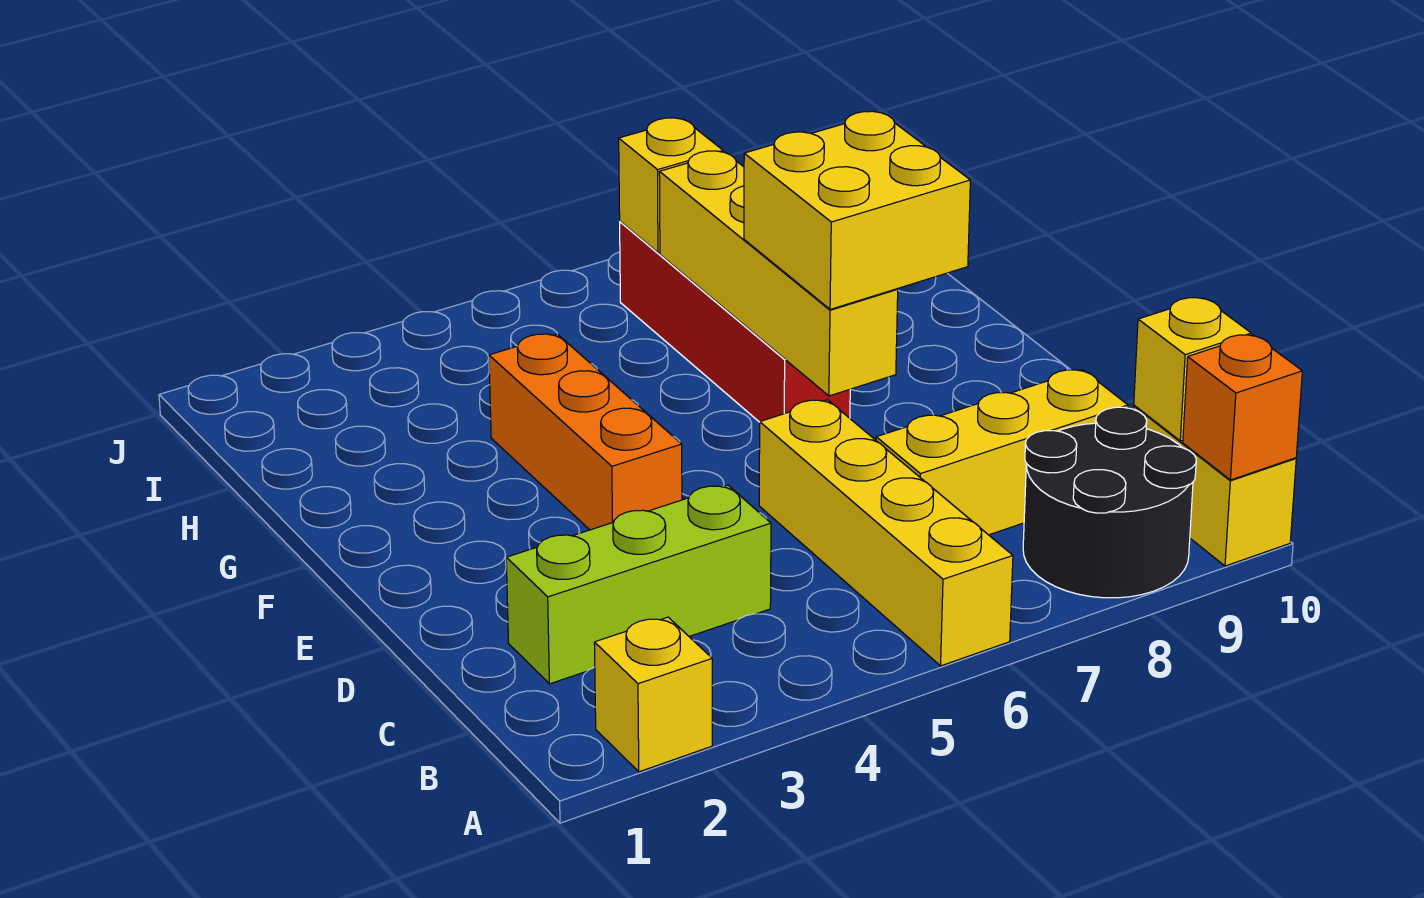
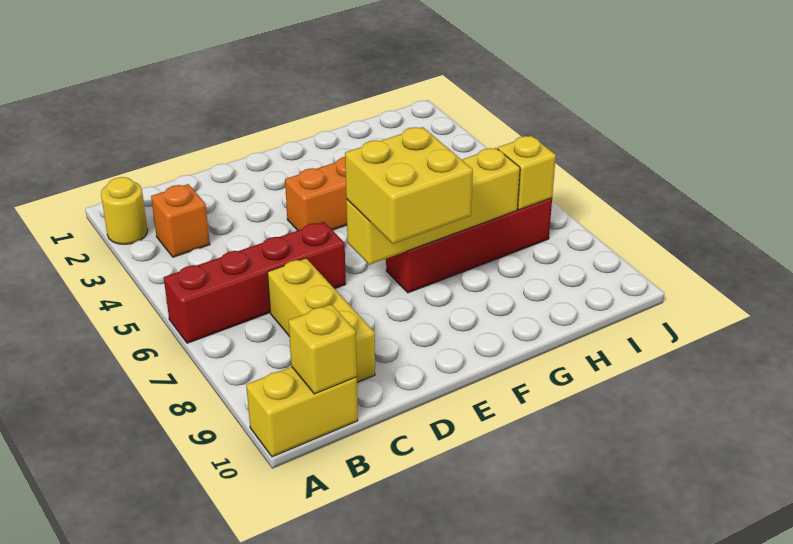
yellow 1x1 brick [594,617,712,772] -> yellow 1x1 round brick [101,177,147,244]
yellow 1x4 brick [759,400,1013,666] -> red 1x4 brick [164,222,346,343]
black 2x2 round brick [1023,407,1196,598] -> none
orange 1x1 brick [1183,335,1302,480] -> orange 1x1 brick moved to [151,184,210,257]
lime 1x3 brick [506,485,771,684] -> none

